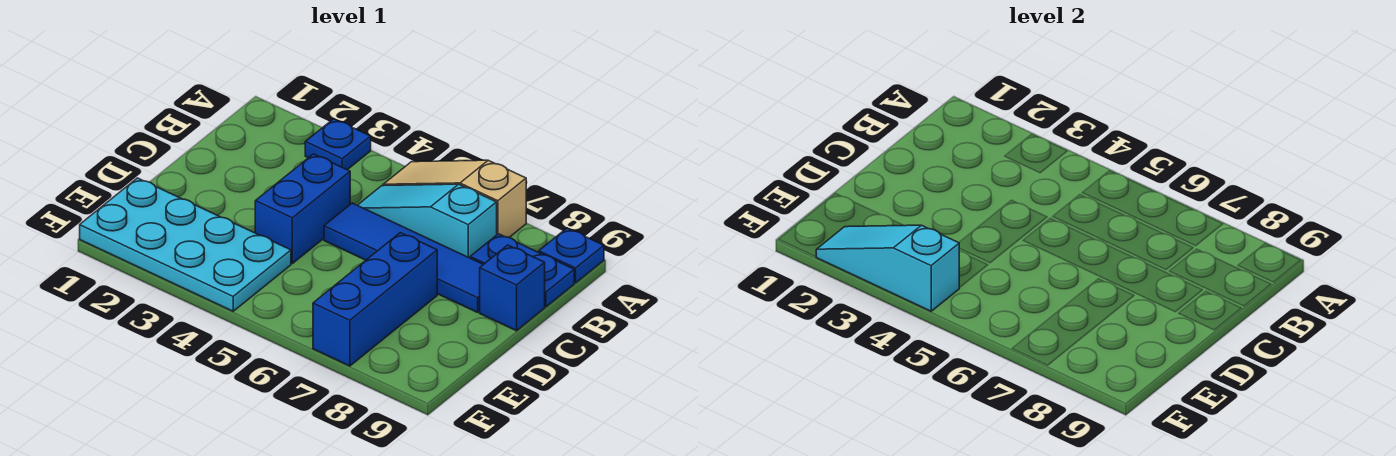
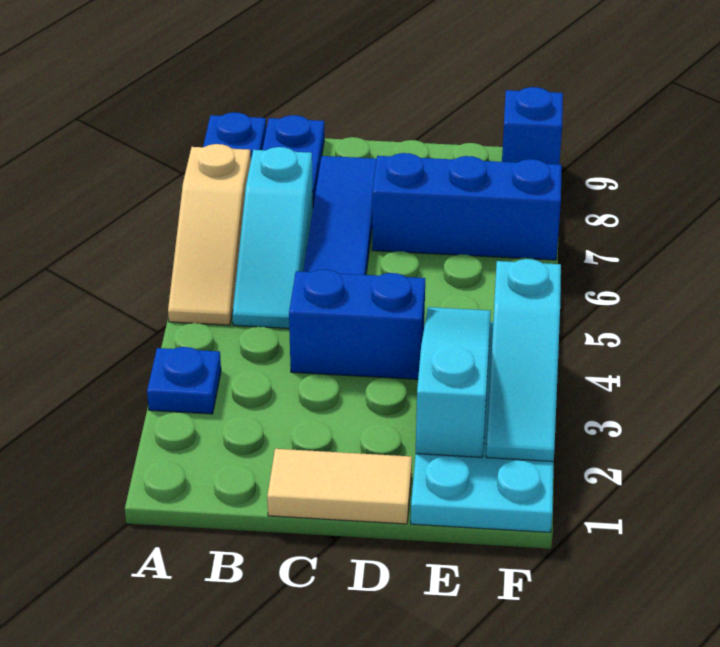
none -> tan 1x2 tile [267,449,412,524]
blue 1x1 brick [480,245,545,331] -> blue 1x1 brick moved to [502,87,563,165]
none -> cyan 1x3 slope [416,307,491,457]

